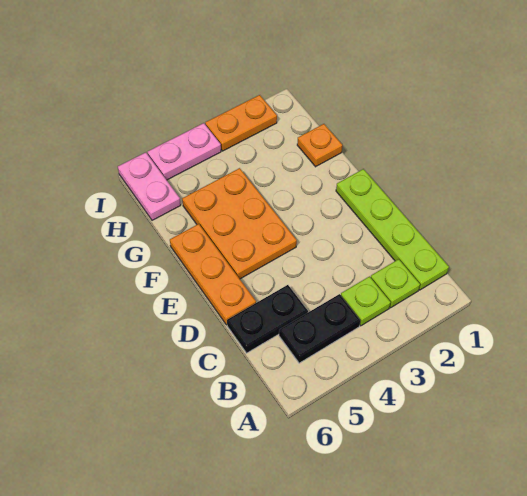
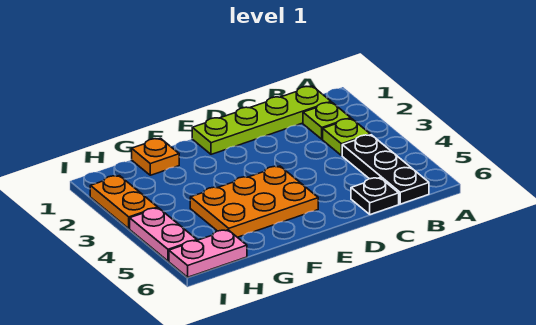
black 1x2 plate [279,294,360,363] -> black 1x3 plate [342,135,429,204]
black 1x2 plate [227,285,308,353] -> black 1x1 plate [351,178,399,215]
orange 1x3 plate [170,224,256,325] -> none

